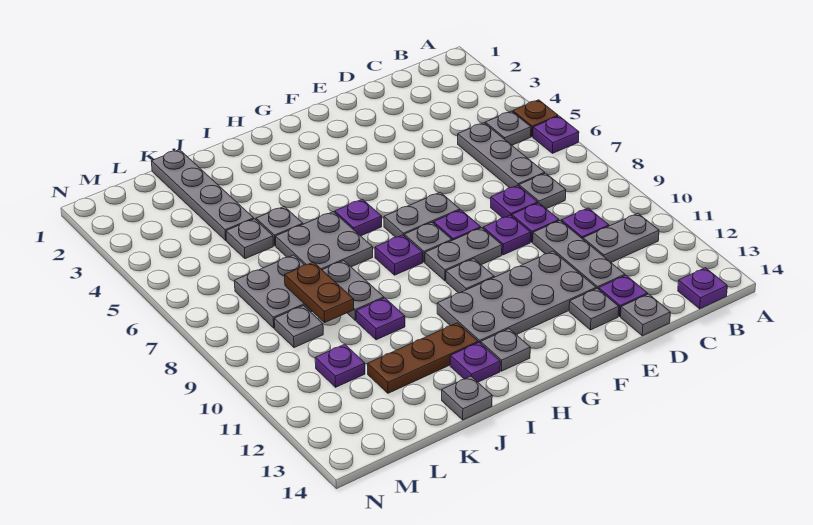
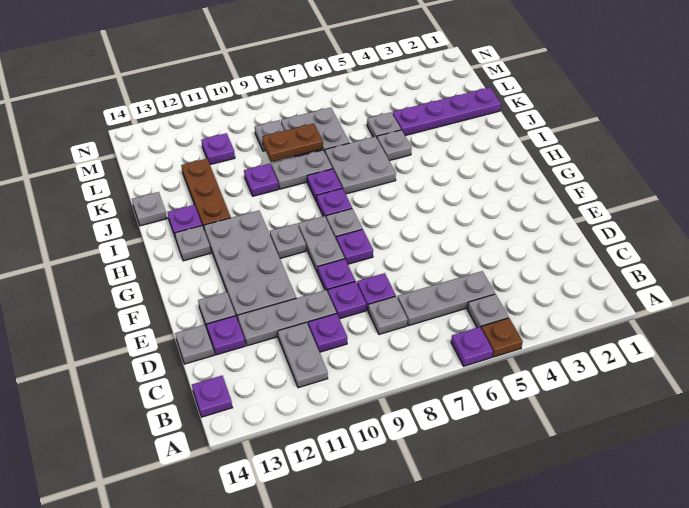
grey 1x2 plate [384,192,460,237] -> none
purple 1x1 plate [335,199,382,236] -> purple 1x1 plate moved to [307,169,342,201]
grey 1x4 plate [152,150,254,240] -> purple 1x4 plate [393,87,501,135]

